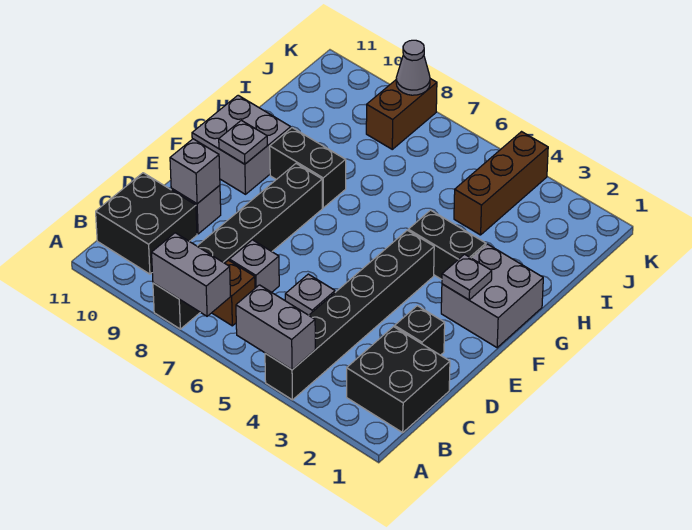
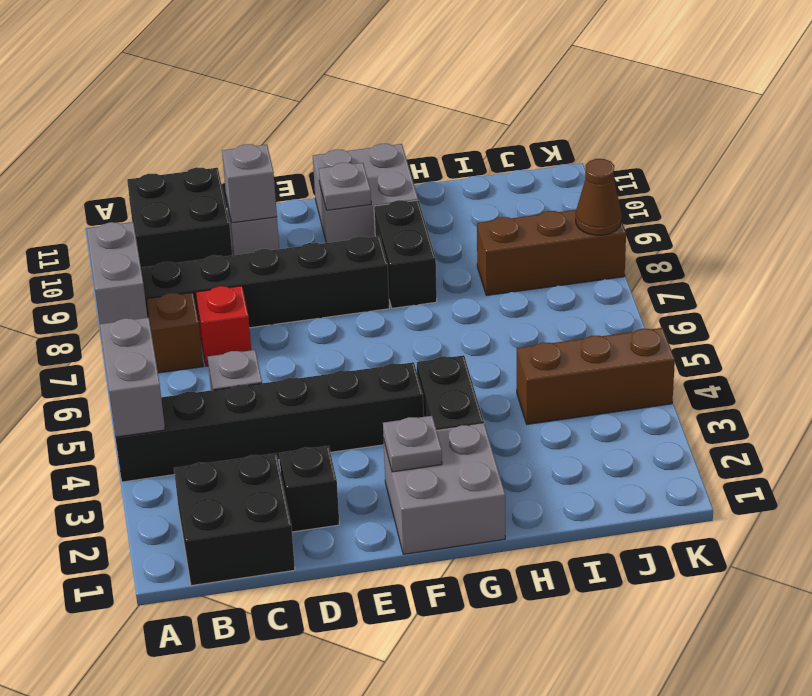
grey 1x1 brick [229,240,279,292] -> red 1x1 brick [196,286,251,366]
brown 1x2 brick [366,79,437,149] -> brown 1x3 brick [477,210,626,295]
grey 1x1 cone [396,40,430,95] -> brown 1x1 cone [576,159,622,235]

